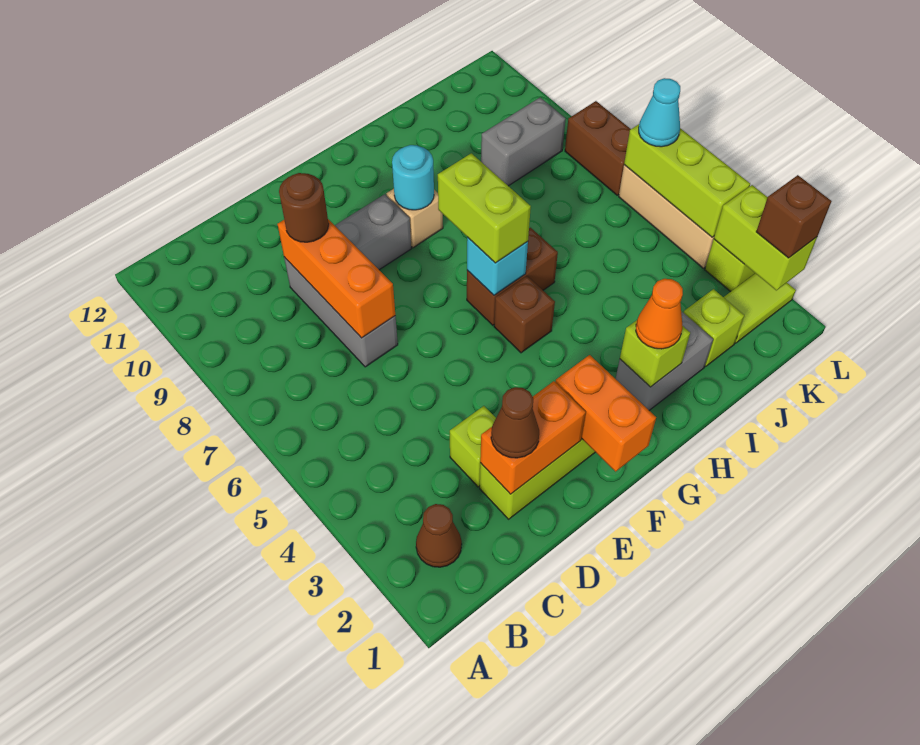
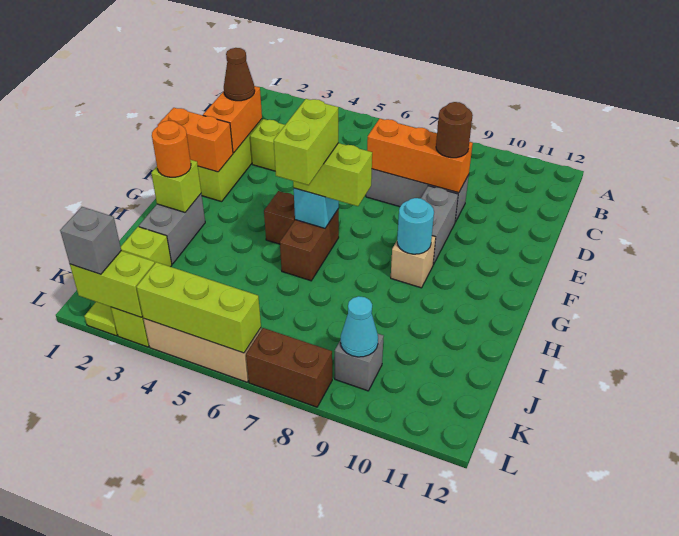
brown 1x1 cone [416,504,462,567] -> none
none -> lime 1x2 brick [274,99,338,185]
orange 1x1 cone [636,279,683,349] -> orange 1x1 round brick [152,121,191,177]
grey 1x2 brick [481,97,566,186] -> grey 1x1 brick [335,334,384,391]
brown 1x1 brick [756,175,831,258] -> grey 1x1 brick [60,207,121,274]
cyan 1x1 cone [639,78,680,147] -> cyan 1x1 cone moved to [341,296,378,357]

